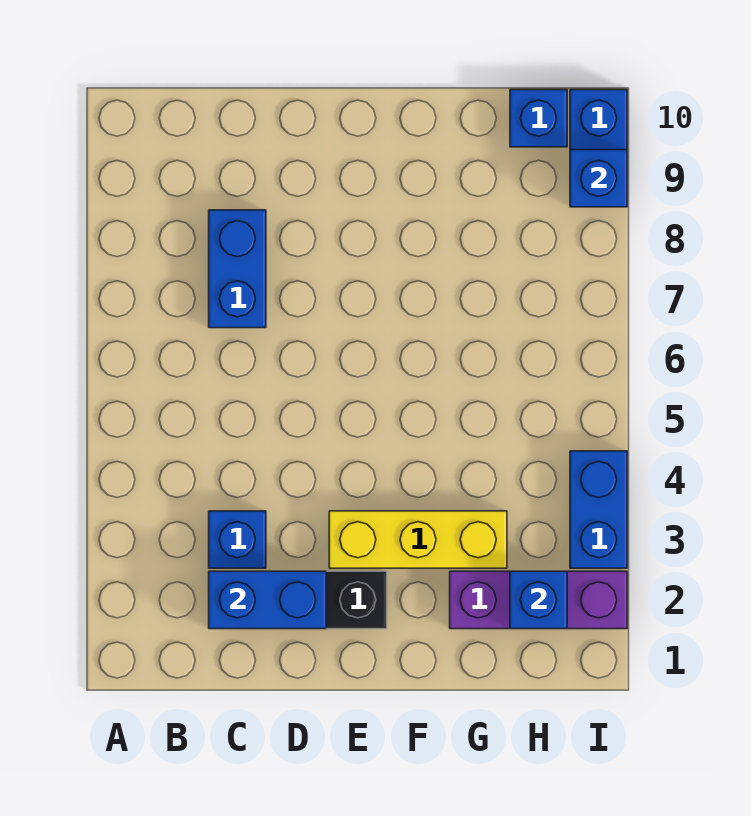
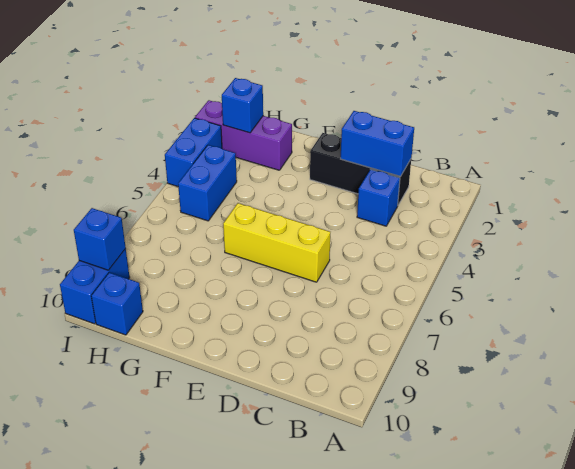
blue 1x2 brick [209,210,266,328] -> blue 1x2 brick moved to [178,145,237,221]
yellow 1x3 brick [329,511,507,568] -> yellow 1x3 brick moved to [223,203,330,282]

